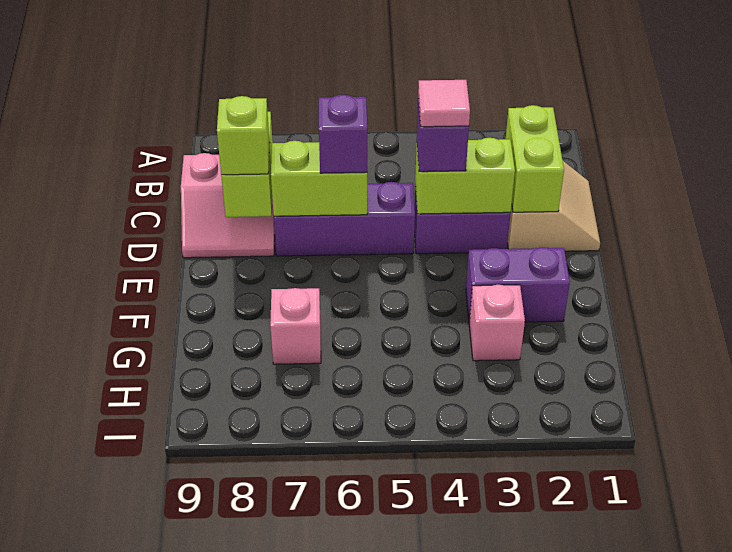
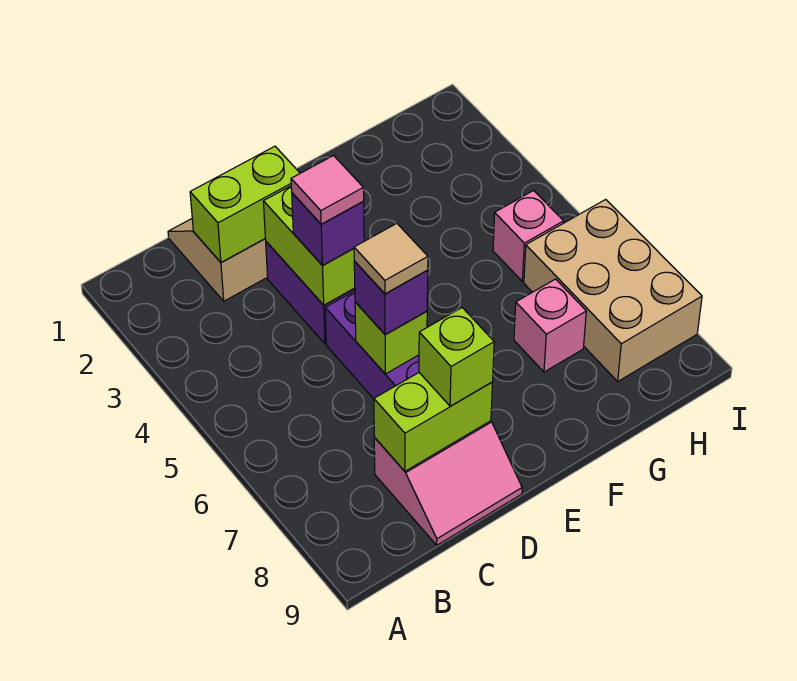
pink 2x2 slope [181,153,275,258] -> pink 2x2 slope turned to [374,421,522,545]
lime 1x2 brick [271,141,367,216] -> lime 1x1 brick [355,302,427,374]
none -> tan 1x1 tile [354,223,428,294]
purple 1x2 brick [466,247,570,322] -> none
pink 1x1 brick [469,285,525,361] -> pink 1x1 brick moved to [493,190,564,281]
none -> tan 2x3 brick [524,199,702,381]

